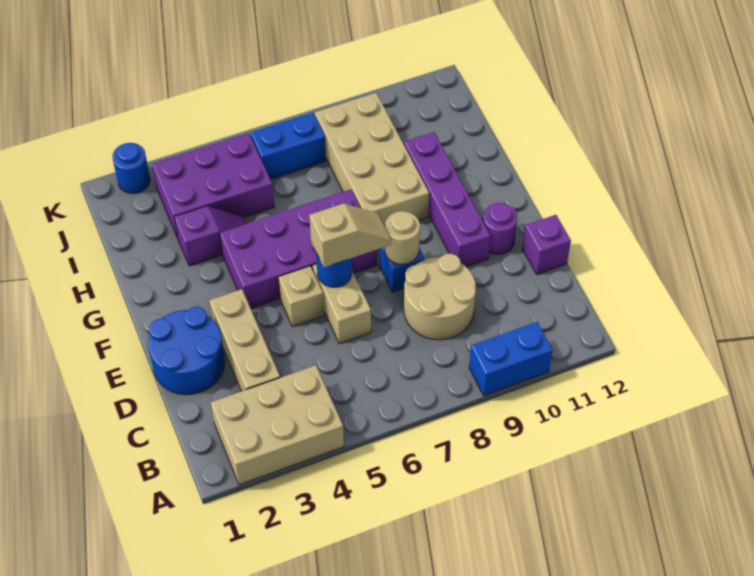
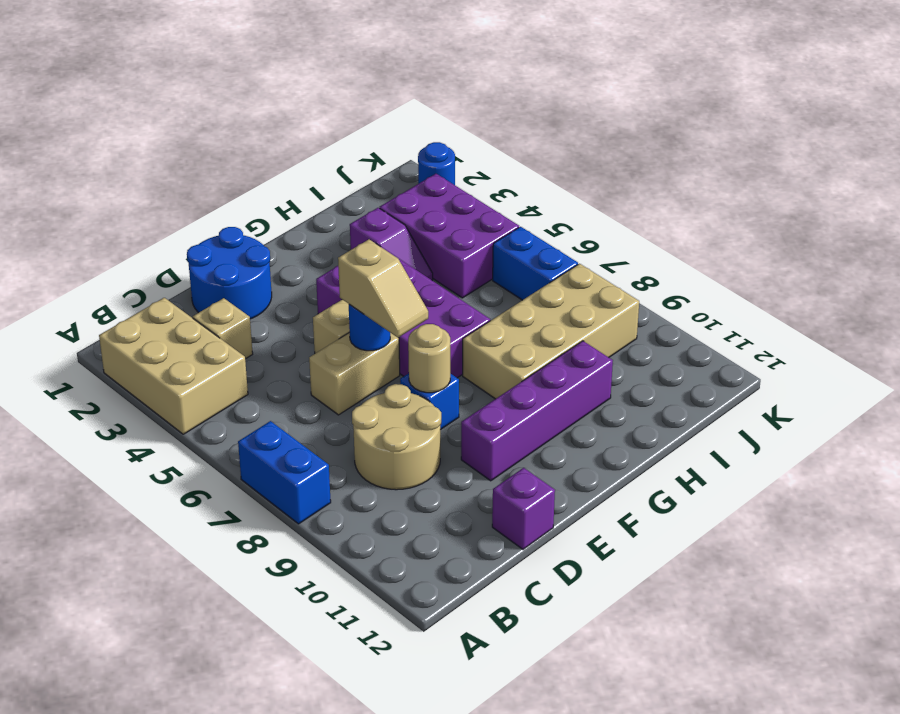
blue 1x2 brick [469,322,553,396] -> blue 1x2 brick moved to [238,421,331,524]
tan 1x3 brick [209,289,280,391] -> tan 1x1 brick [193,298,253,359]
purple 1x1 round brick [483,203,517,254] -> none

